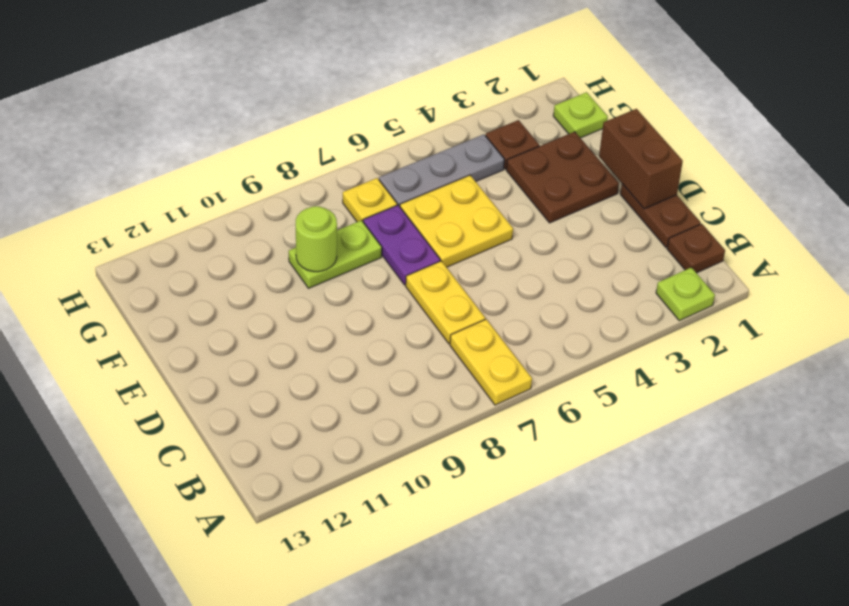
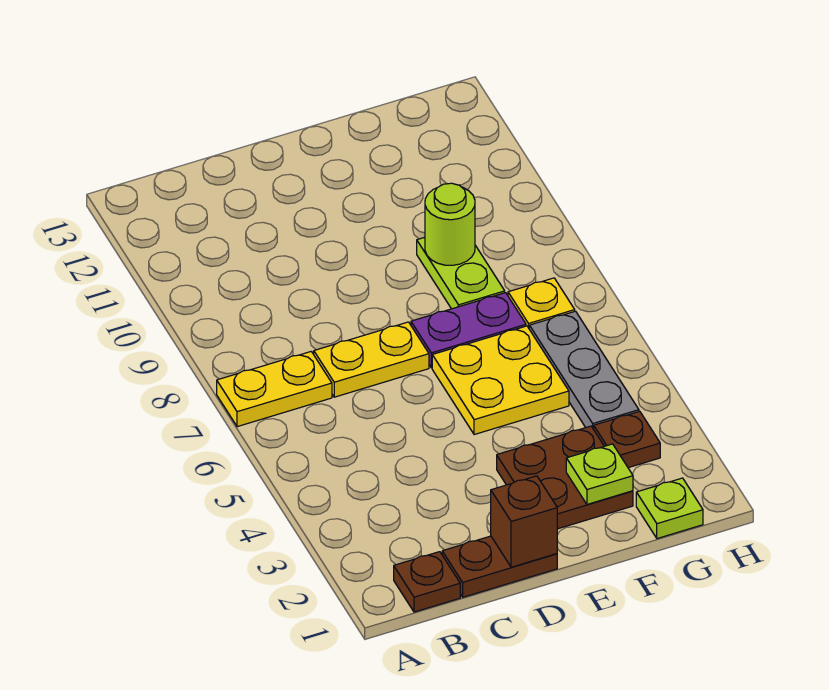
lime 1x1 plate [656,267,715,321] -> lime 1x1 plate moved to [566,444,633,504]
brown 1x2 brick [599,109,683,209] -> brown 1x1 brick [491,476,557,567]

